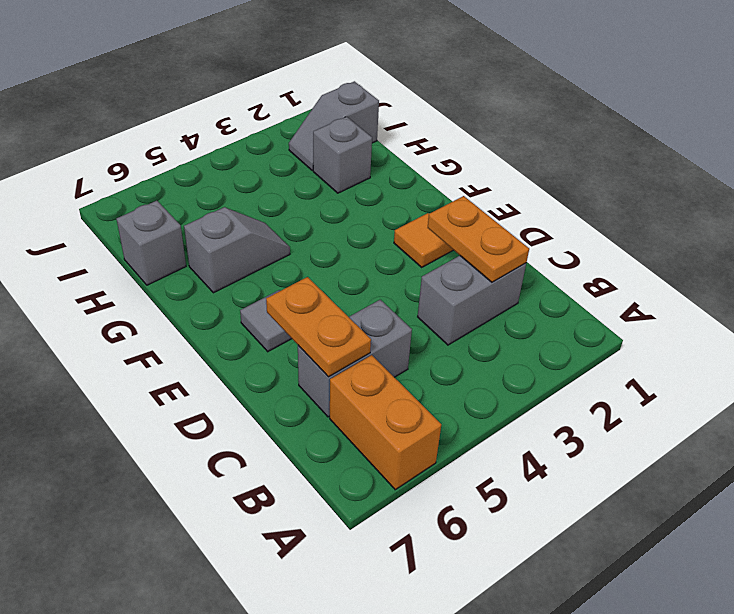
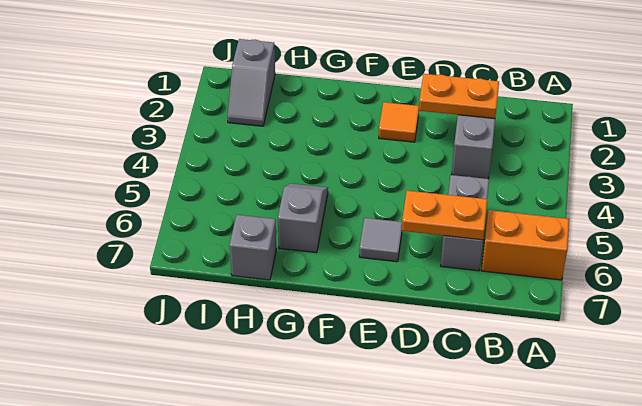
grey 1x1 brick [313,117,372,193] -> none

